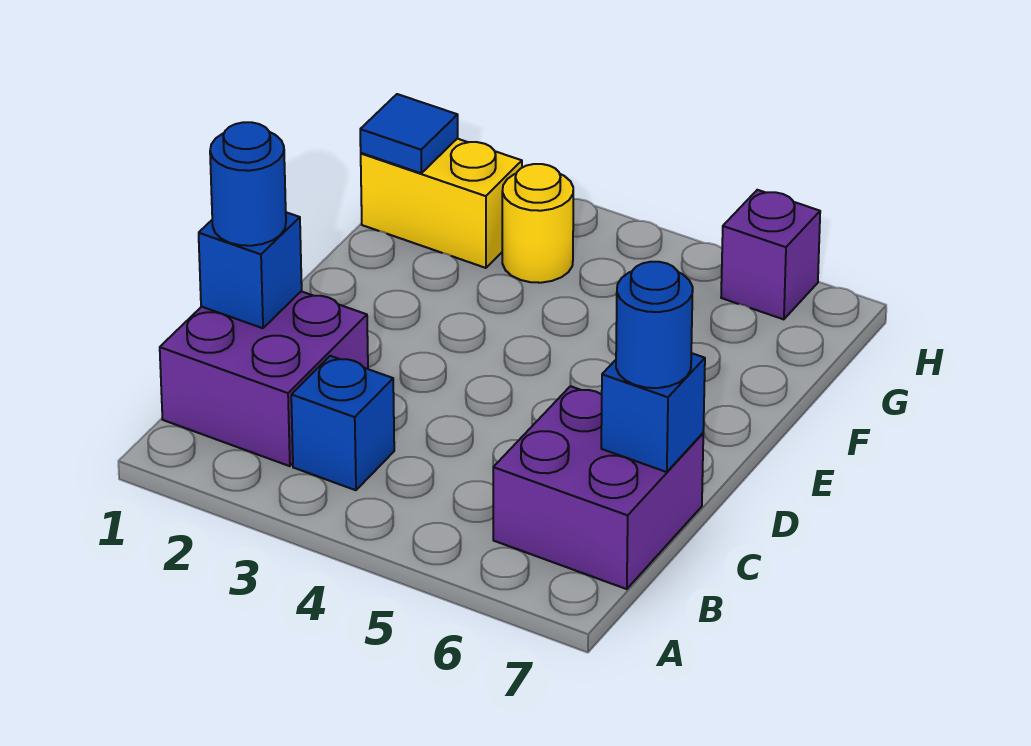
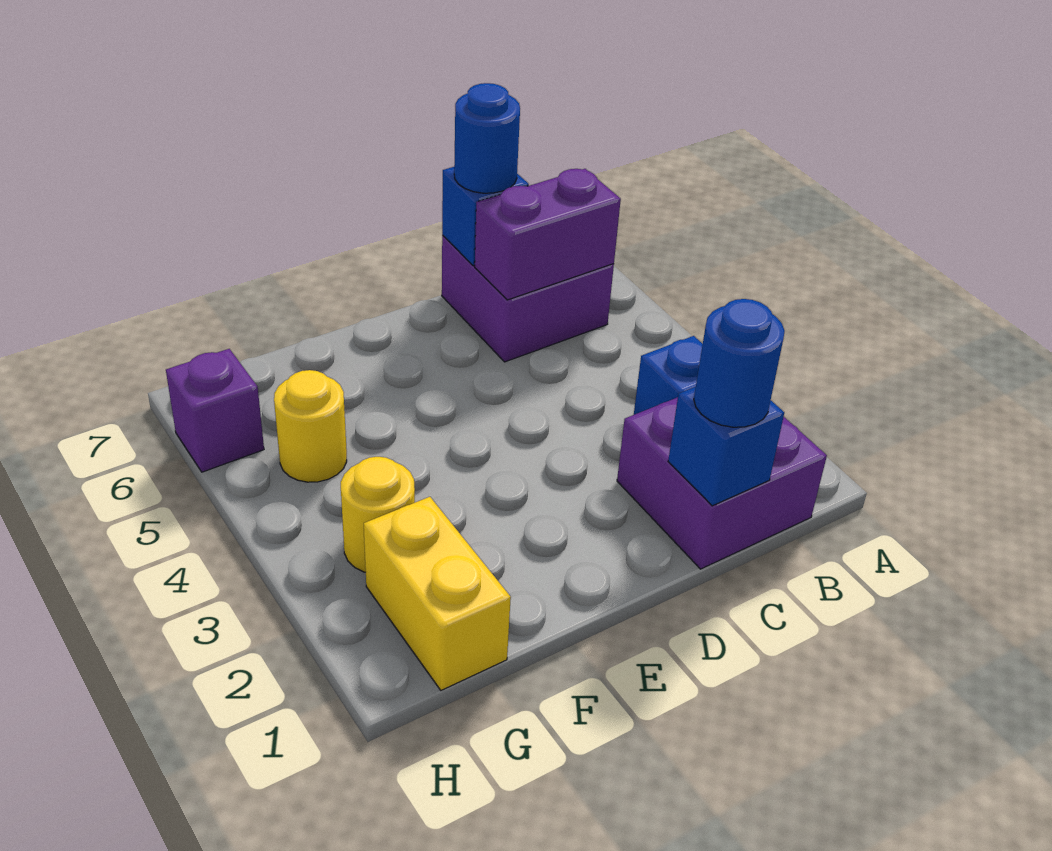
none -> purple 1x2 brick [475,169,621,300]
blue 1x1 tile [360,94,458,173] -> none
none -> yellow 1x1 round brick [274,370,347,482]

